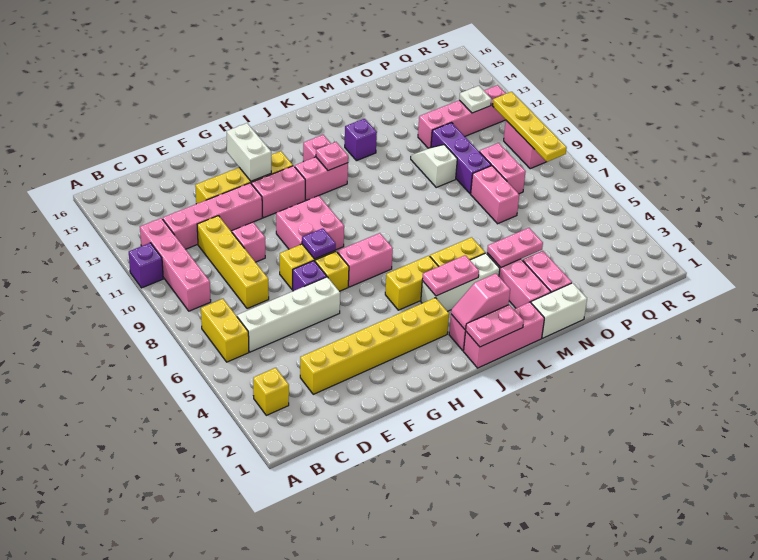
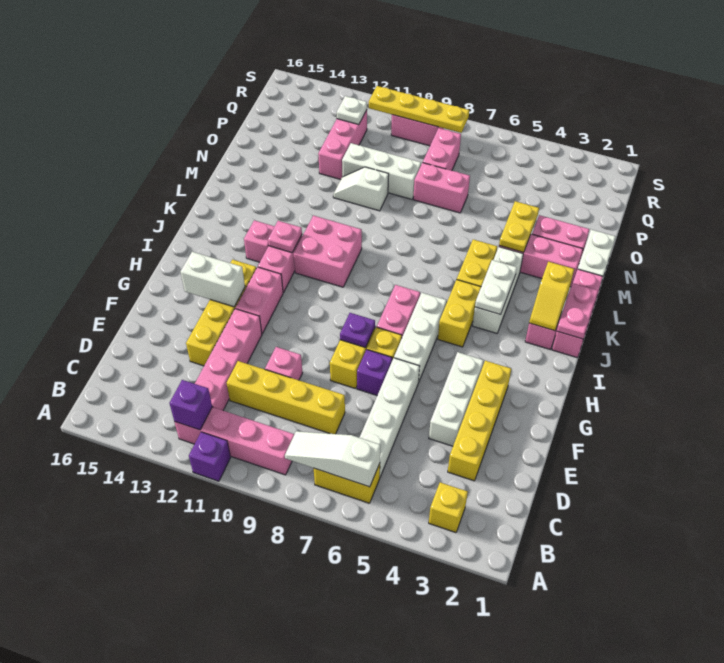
none -> white 1x3 slope [285,431,380,487]
yellow 1x6 brick [300,298,449,394] -> yellow 1x4 brick [448,361,511,481]
none -> white 1x3 brick [429,352,484,446]
none -> white 1x3 brick [394,293,447,383]
pink 2x2 brick [276,196,344,250] -> pink 2x2 brick moved to [294,215,362,287]
pink 1x2 slope [451,274,510,330] -> yellow 1x2 slope [529,262,574,331]
pink 1x2 plate [422,255,479,296] -> white 1x2 plate [475,260,517,315]
purple 1x1 brick [345,119,377,161] -> purple 1x1 brick moved to [170,380,212,430]
pink 1x2 plate [487,228,543,267] -> yellow 1x2 plate [499,201,539,252]
purple 1x3 brick [431,123,491,194] -> white 1x3 brick [342,143,421,199]
pink 1x4 brick [418,85,506,148] -> pink 1x3 brick [318,110,367,180]
pink 1x2 brick [479,143,526,194] -> pink 1x2 brick turned to [423,128,461,171]

